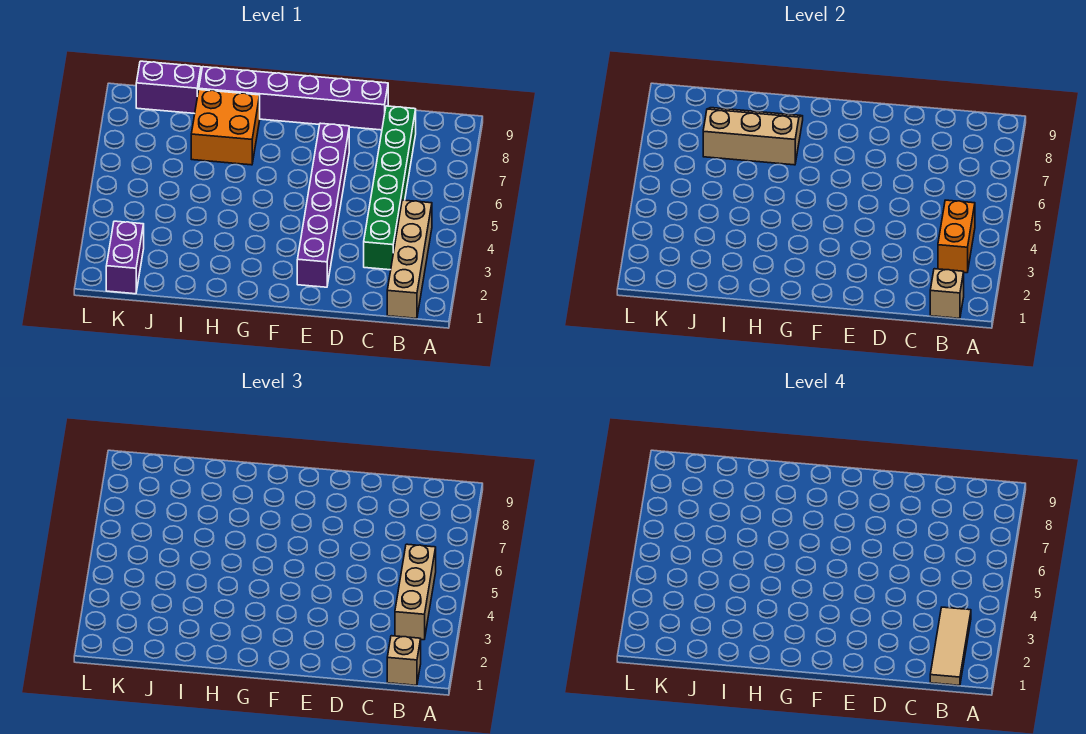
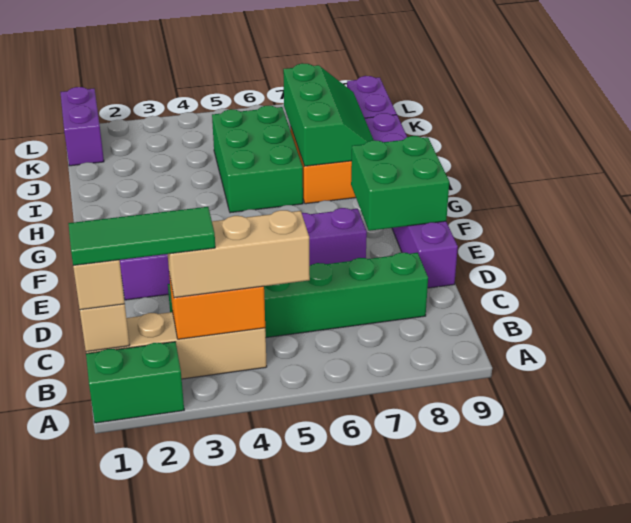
none -> green 1x2 brick [86,342,184,423]
tan 1x3 tile [930,607,971,685] -> green 1x3 tile [68,207,215,265]
none -> green 2x2 brick [351,136,449,231]
none -> green 2x3 brick [212,106,303,213]
tan 2x3 slope [703,108,803,165] -> green 2x3 slope [283,63,373,166]
purple 1x2 brick [106,221,144,294] -> purple 1x2 brick turned to [60,87,104,166]

